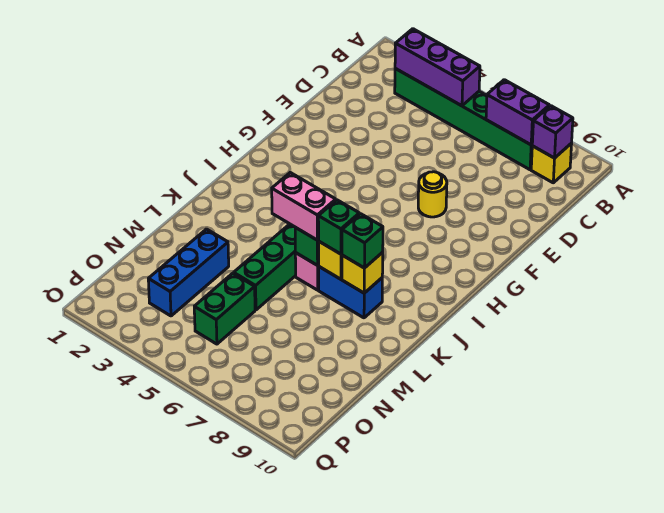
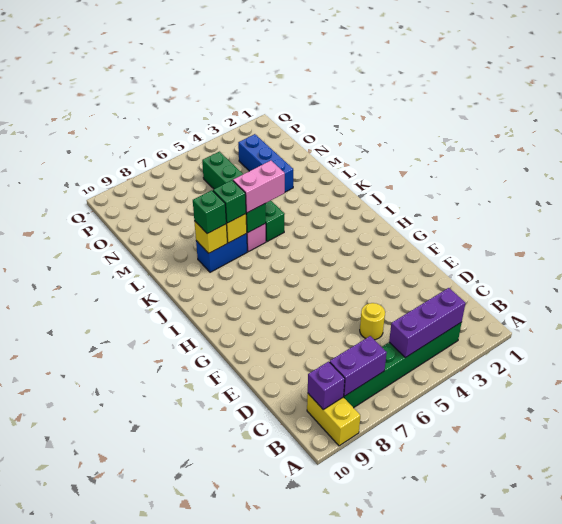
yellow 1x1 brick [531,143,572,183] -> yellow 1x2 brick [307,394,360,446]
yellow 1x1 round brick [418,172,447,217] -> yellow 1x1 round brick moved to [360,303,385,340]

